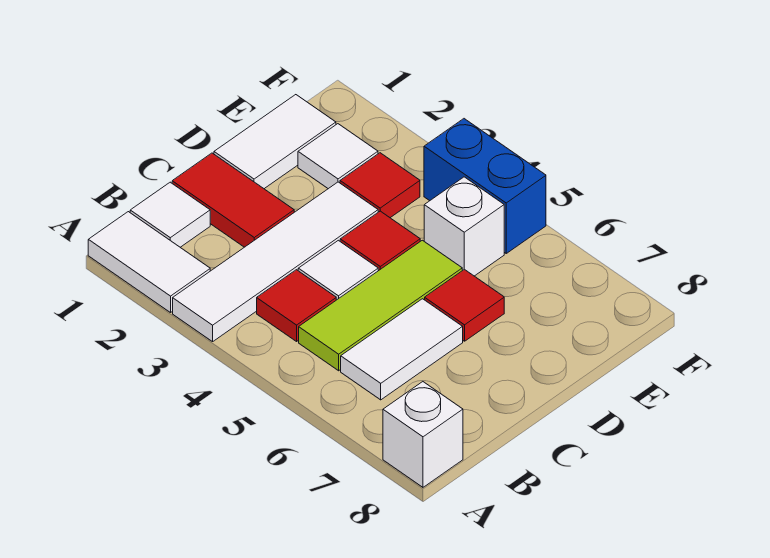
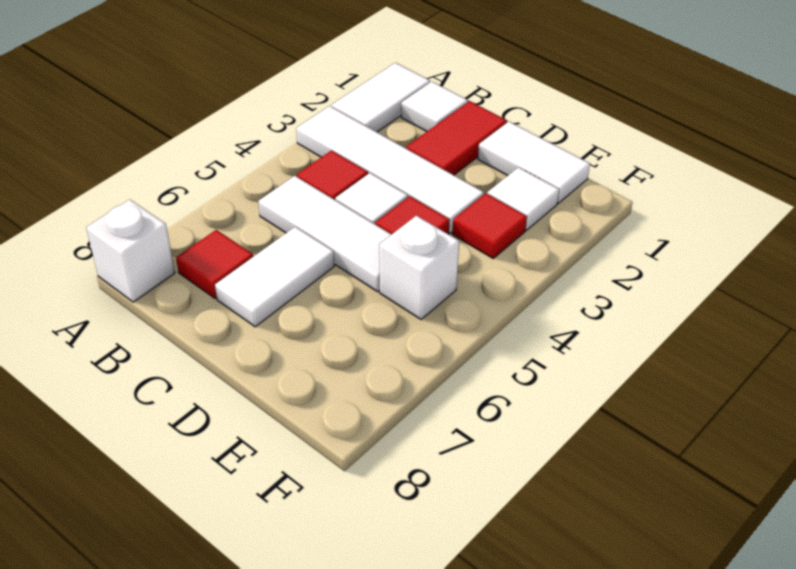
lime 1x3 tile [299,240,462,371] -> white 1x3 tile [258,176,392,292]
white 1x2 tile [341,299,463,400] -> white 1x2 tile turned to [215,227,334,327]
red 1x1 tile [425,269,504,341] -> red 1x1 tile moved to [176,230,253,299]
blue 1x2 brick [424,119,546,253] -> none

